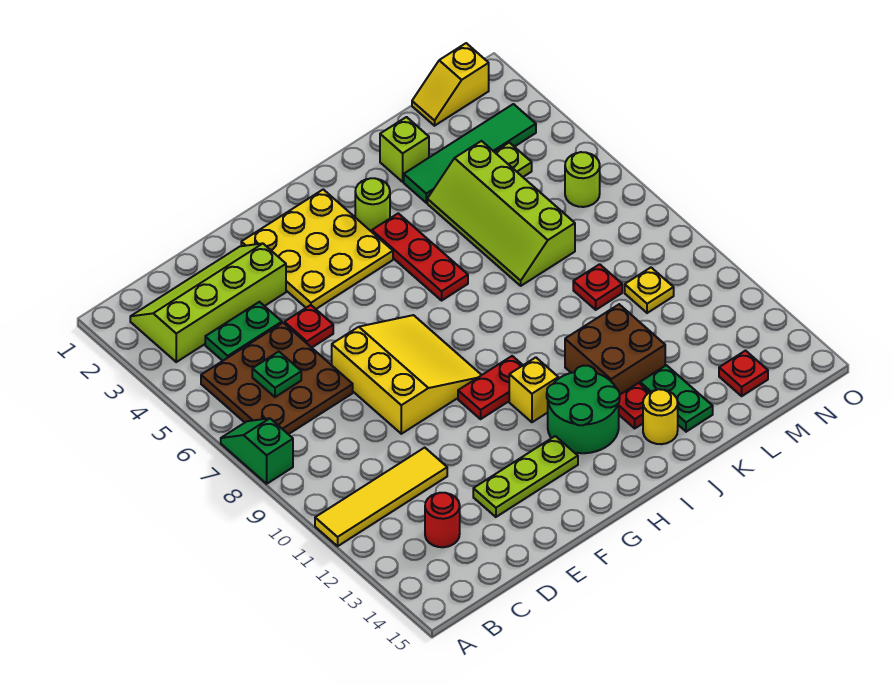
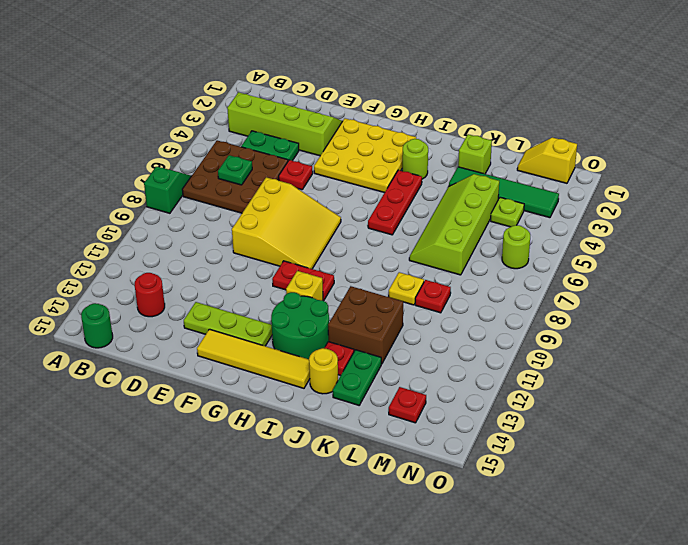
yellow 1x4 tile [315,448,447,546] -> yellow 1x4 tile moved to [197,329,310,388]
none -> green 1x1 round brick [81,303,113,348]
yellow 1x1 plate [625,268,674,313] -> yellow 1x1 plate moved to [389,272,424,305]

